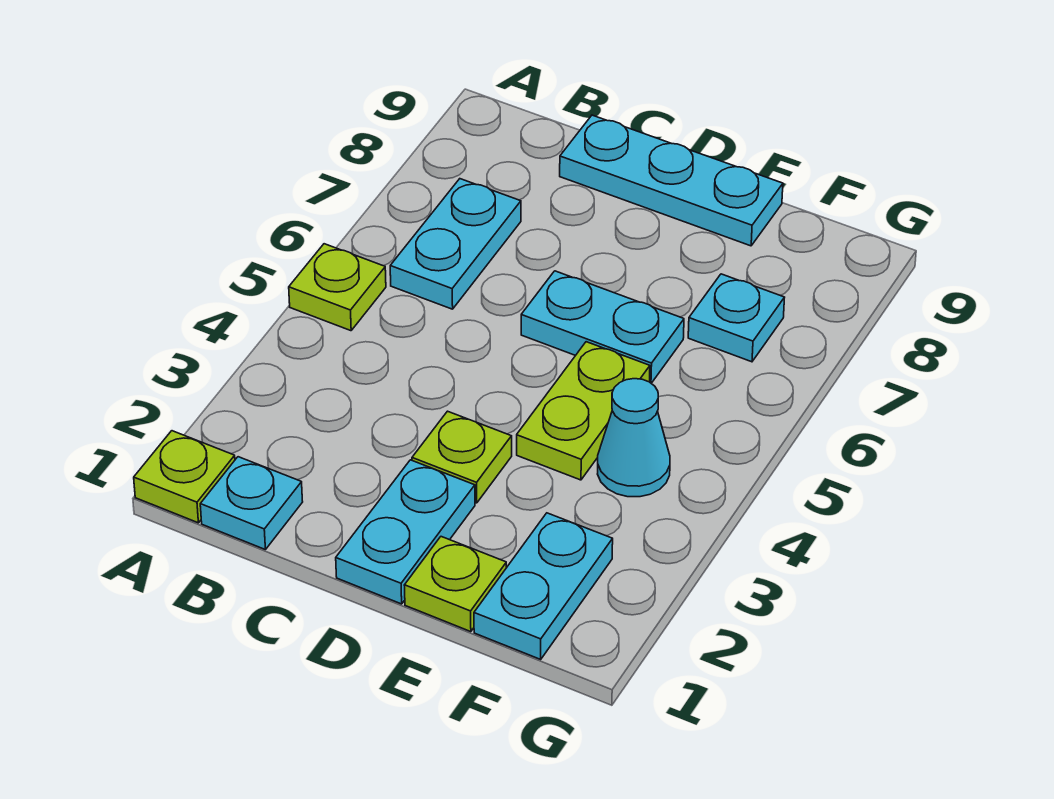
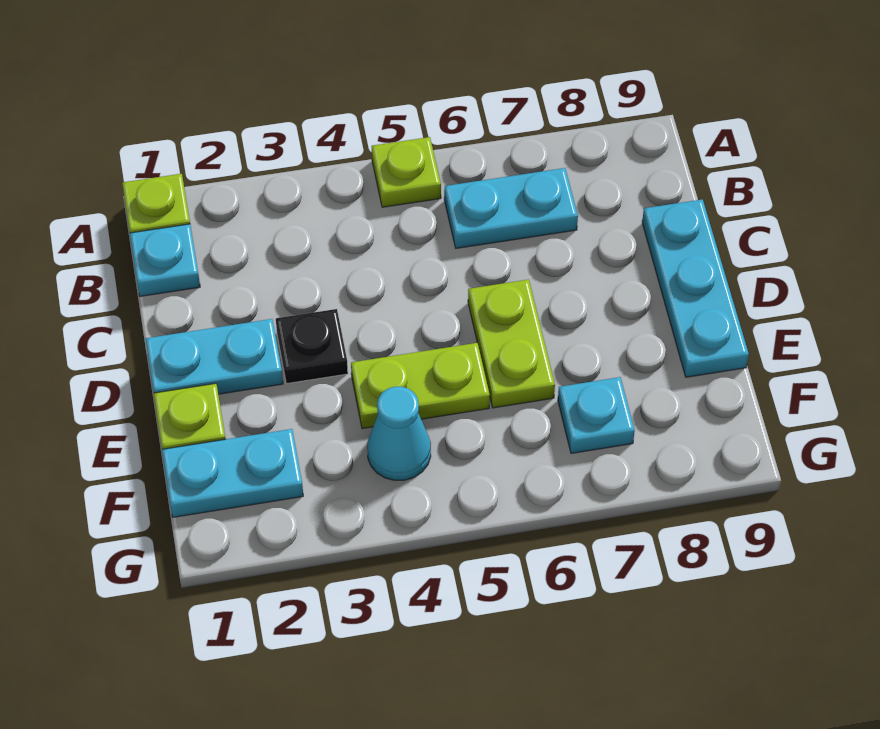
lime 1x1 plate [412,411,512,503] -> black 1x1 plate [276,309,348,384]
cyan 1x2 plate [521,271,684,383] -> lime 1x2 plate [468,280,555,408]

